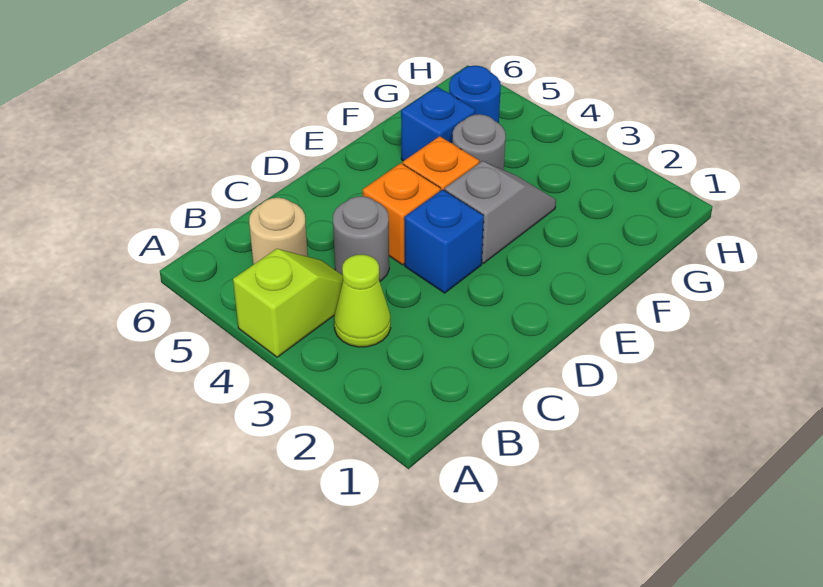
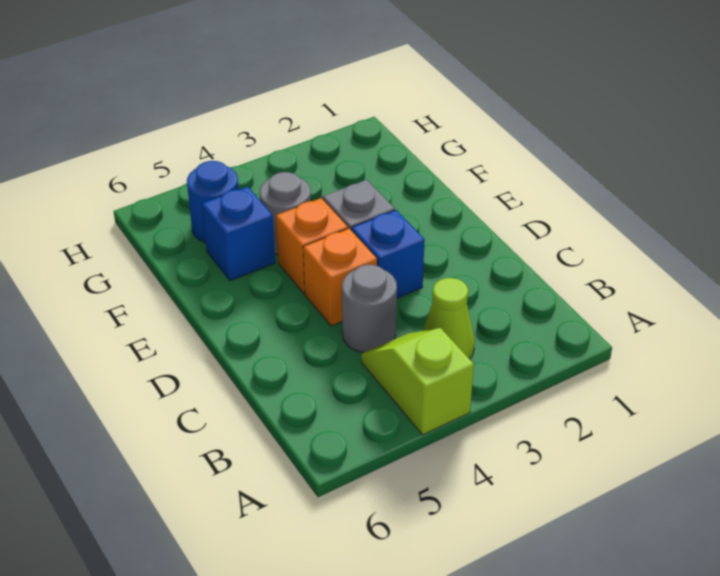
tan 1x1 round brick [249,198,308,265] -> none

